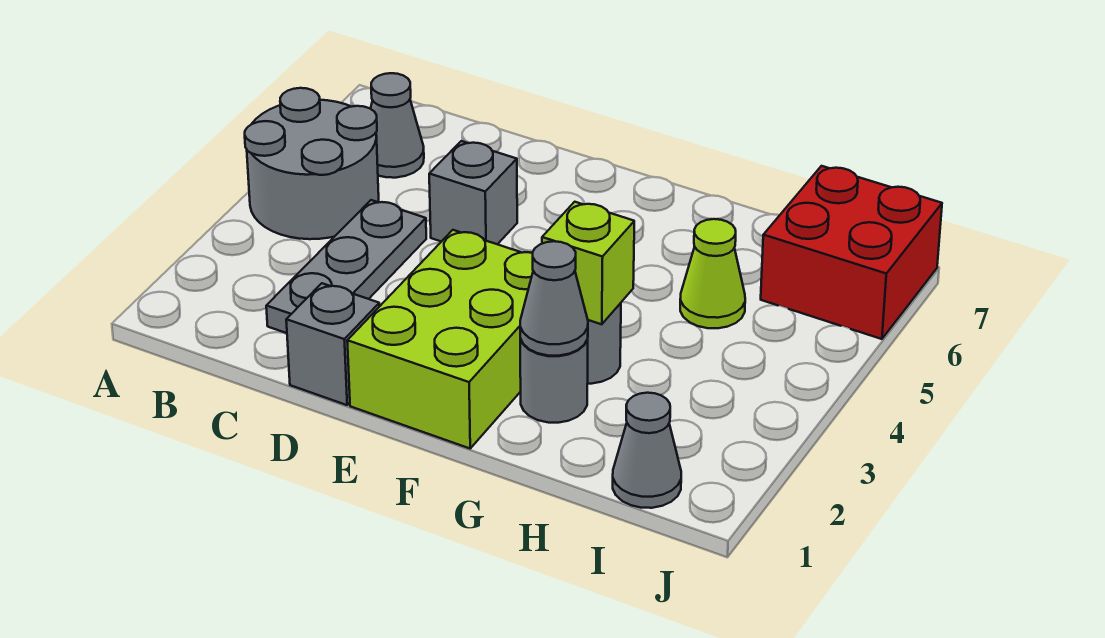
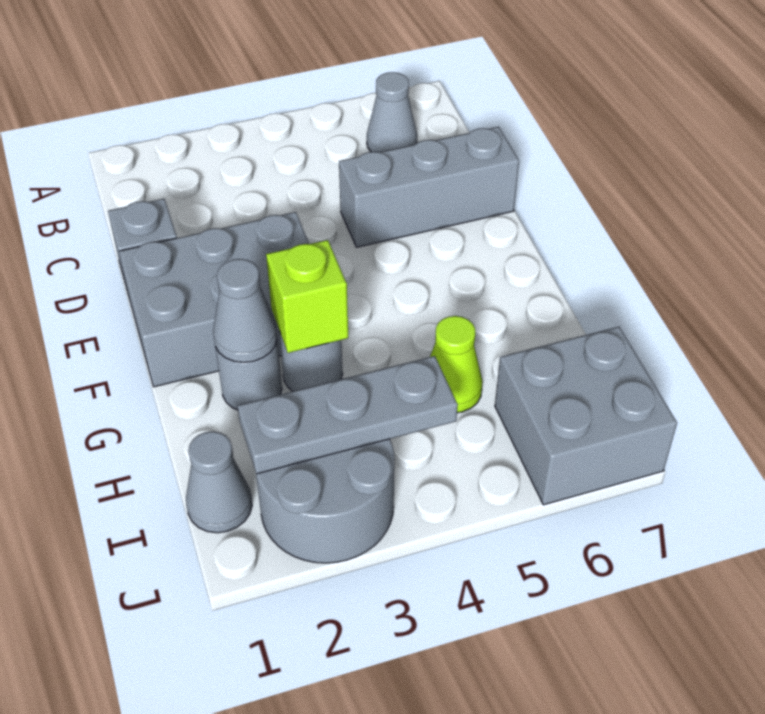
grey 2x2 round brick [245,88,379,239] -> grey 2x2 round brick moved to [256,439,394,563]
grey 1x3 plate [266,200,426,333] -> grey 1x3 plate moved to [238,356,458,474]
grey 1x1 brick [429,141,517,244] -> grey 1x3 brick [339,127,519,247]
lime 2x3 brick [347,230,533,448] -> grey 2x3 brick [119,212,309,387]
red 2x2 brick [761,166,942,339] -> grey 2x2 brick [495,327,677,505]

